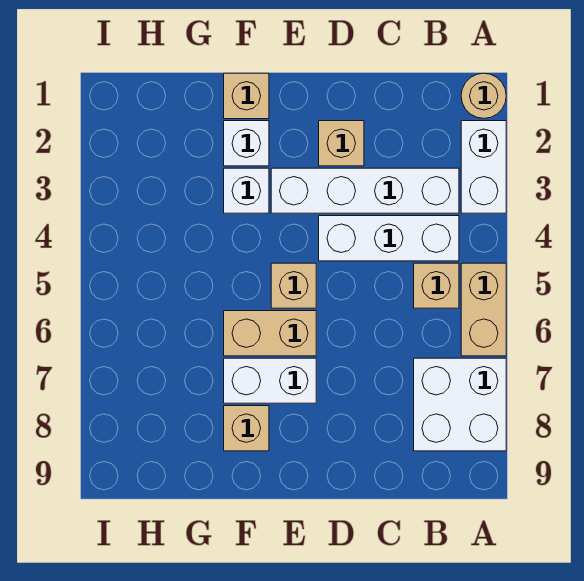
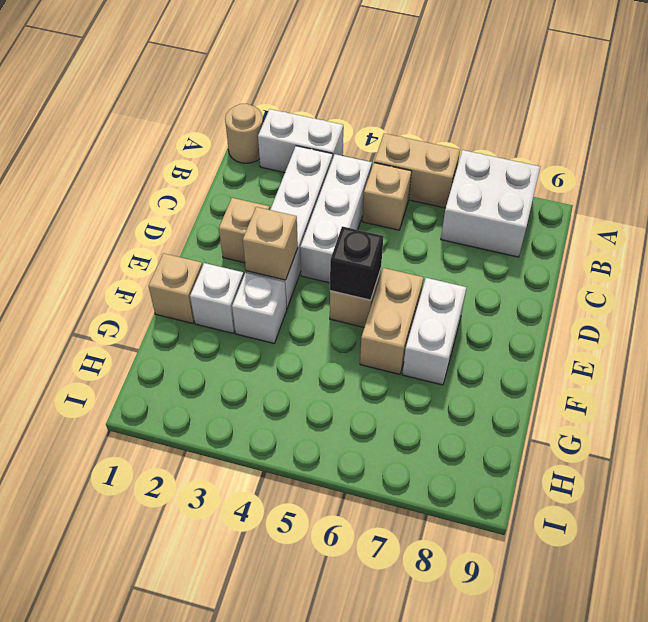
none -> black 1x1 brick [330,226,384,300]
tan 1x1 brick [224,406,269,451] -> tan 1x1 brick moved to [243,207,298,280]

